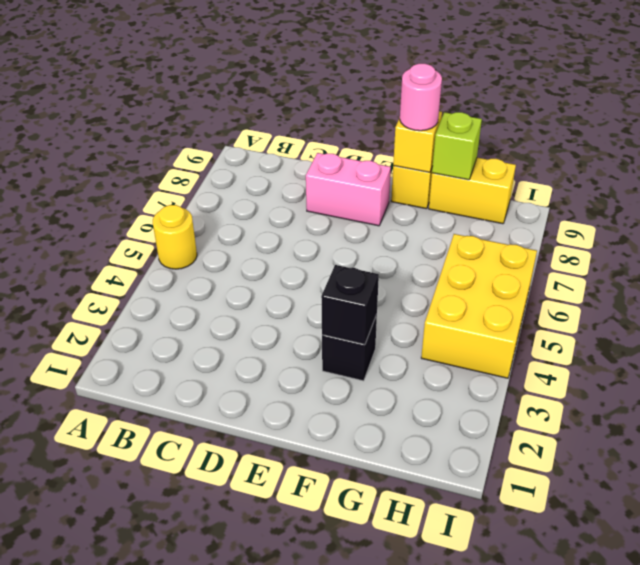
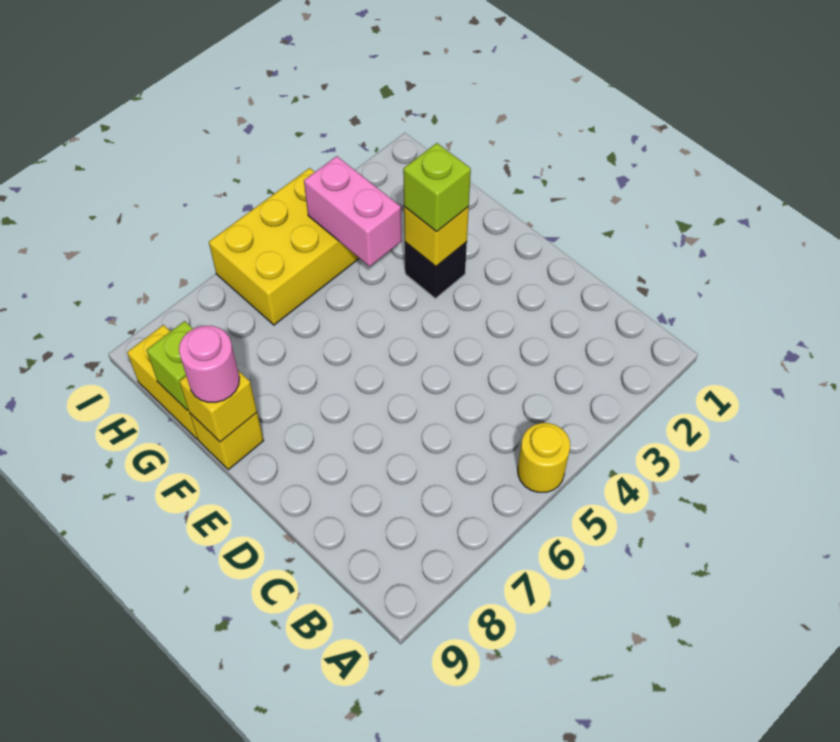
pink 1x2 brick [306,153,391,226] -> pink 1x2 brick moved to [304,156,402,266]
black 1x1 brick [321,265,379,345] -> yellow 1x1 brick [404,207,469,266]
none -> lime 1x1 brick [403,143,471,231]

